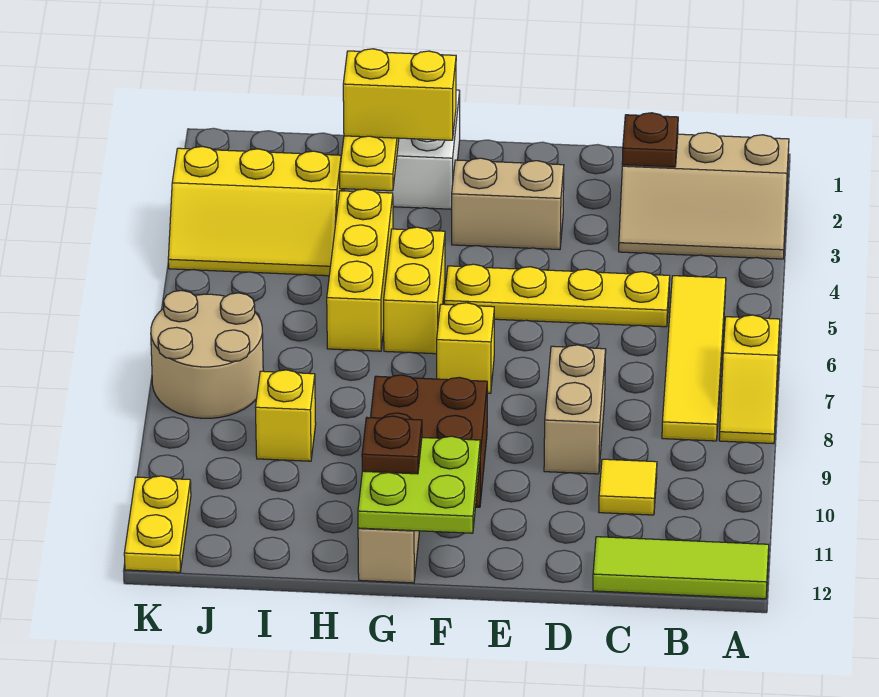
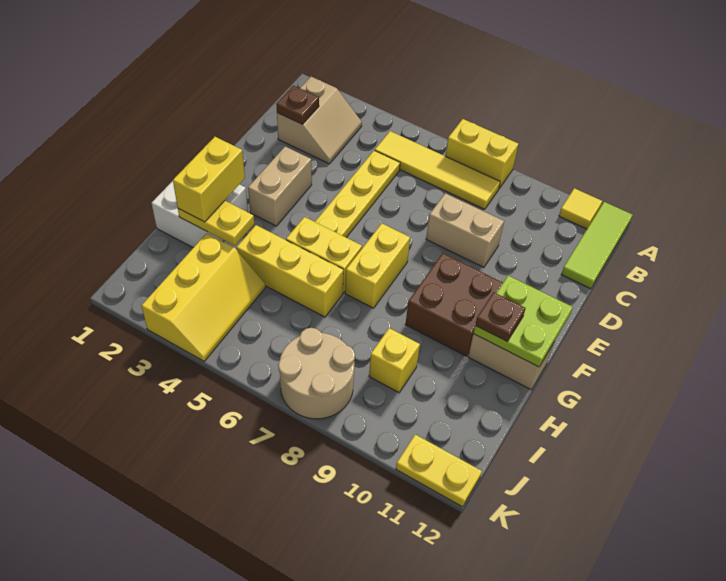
tan 2x3 slope [619,132,789,259] -> tan 2x2 slope [277,77,362,164]
yellow 1x2 slope [719,315,780,444] -> yellow 1x2 brick [446,119,519,188]
yellow 1x1 tile [599,459,657,515] -> yellow 1x1 tile moved to [559,188,602,229]
yellow 1x1 brick [437,303,494,393] -> yellow 1x2 brick [345,223,410,308]

